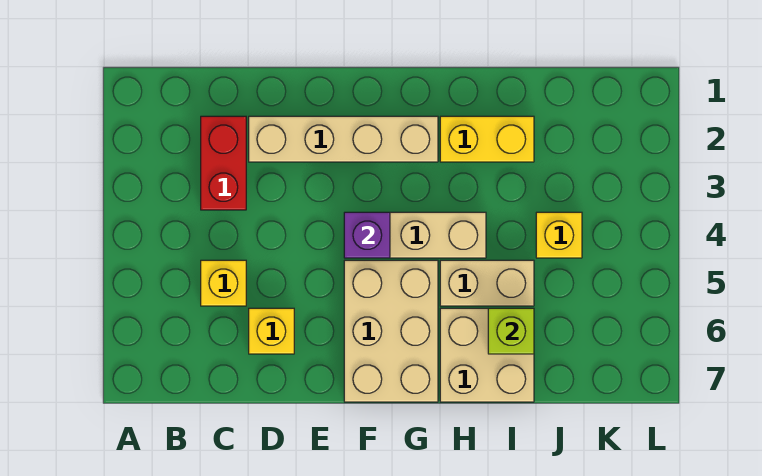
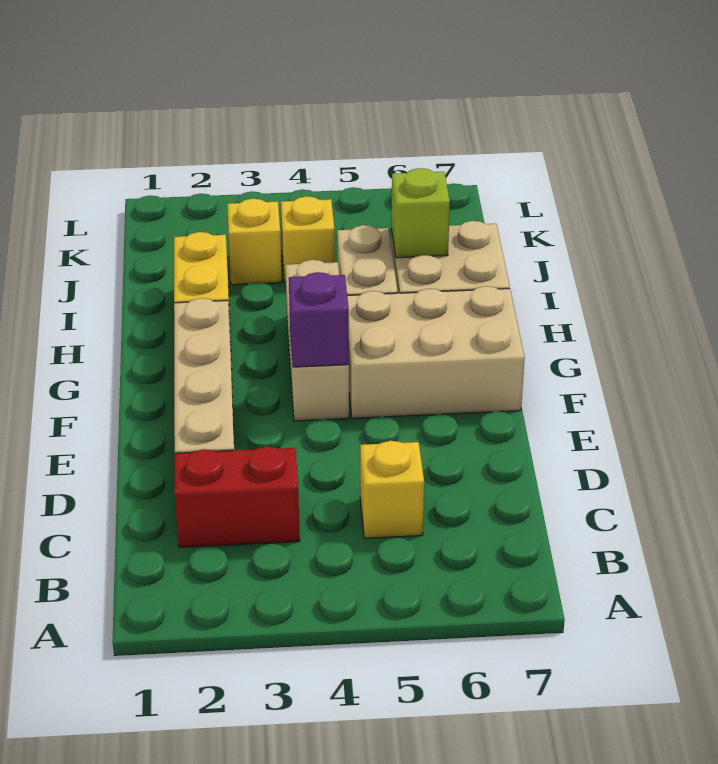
yellow 1x1 brick [249,308,294,354] -> yellow 1x1 brick moved to [227,199,282,285]

